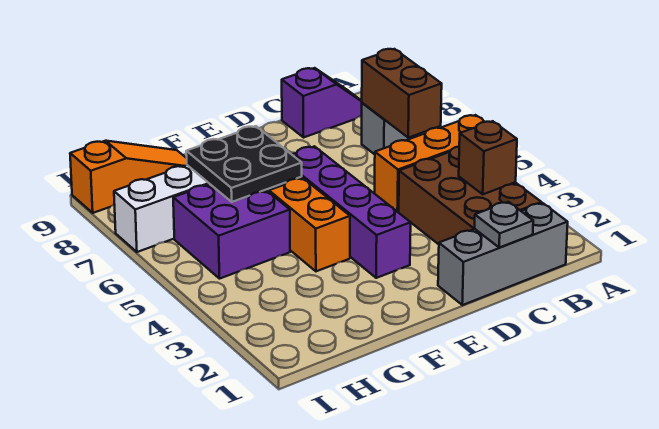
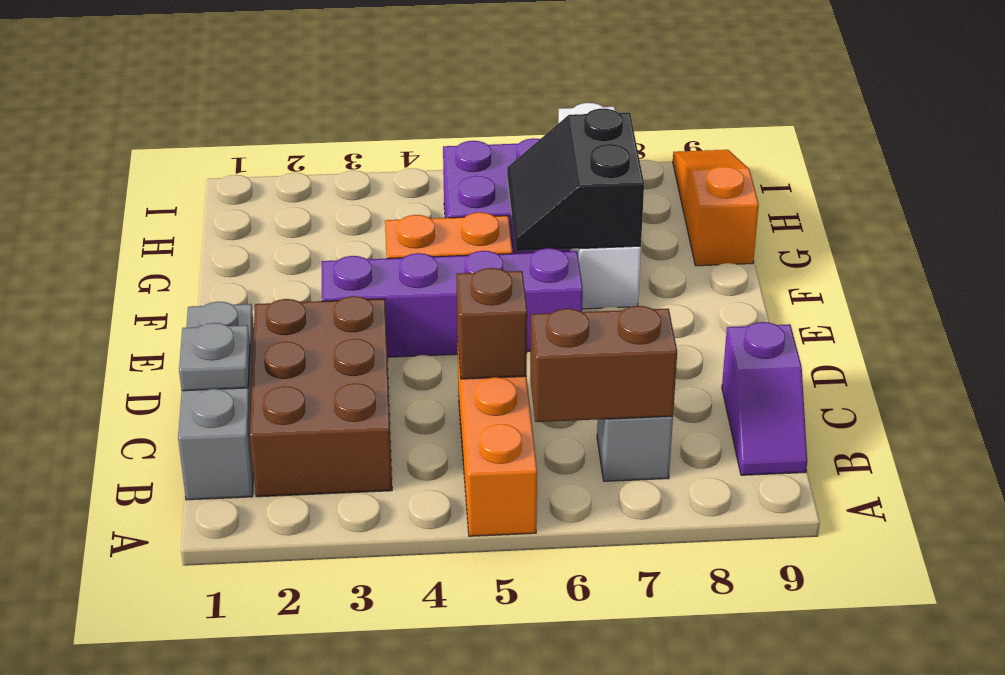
brown 2x3 brick [399,147,541,244] -> brown 2x3 brick turned to [250,296,392,497]
brown 1x1 brick [459,121,517,194] -> brown 1x1 brick moved to [456,268,527,379]
black 2x2 plate [186,126,302,202] -> black 2x2 slope [507,108,644,251]
orange 1x3 slope [70,141,187,213] -> orange 1x3 slope turned to [673,150,759,266]

